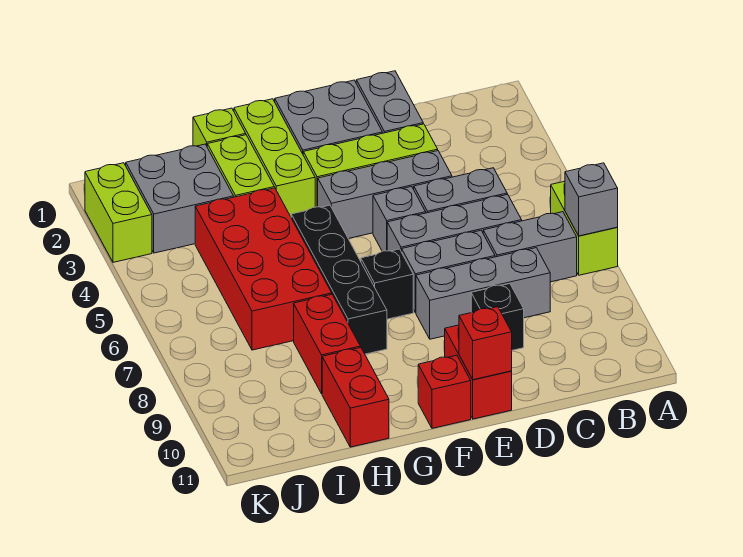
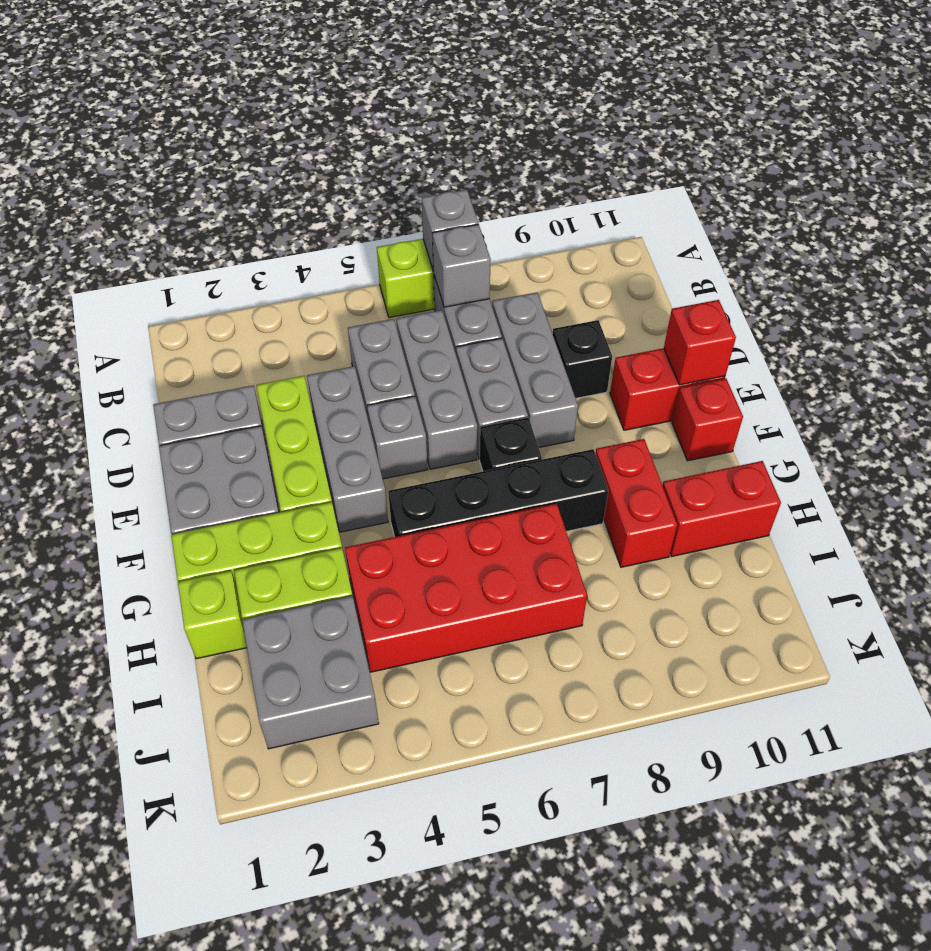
none -> grey 1x1 brick [433,224,491,307]
red 1x2 brick [294,294,360,394] -> red 1x2 brick turned to [595,439,677,567]
lime 1x2 brick [85,163,152,262] -> none

